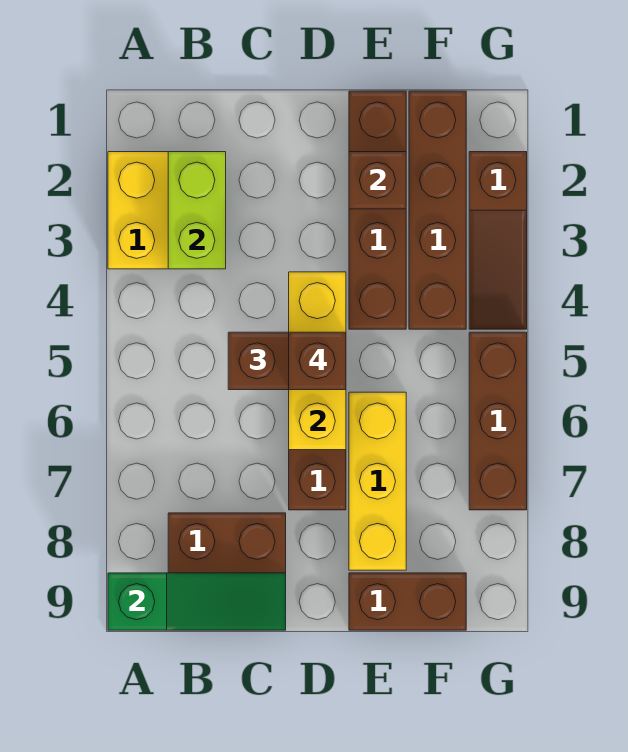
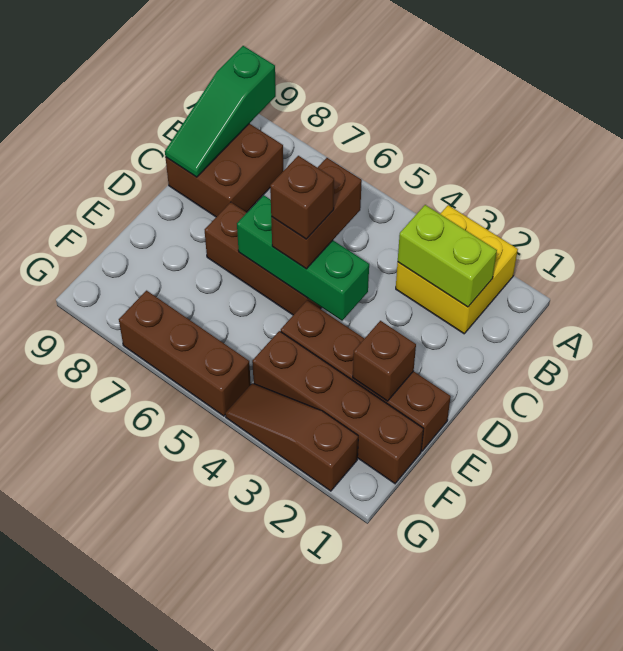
yellow 1x3 brick [289,272,346,450] -> green 1x3 brick [237,195,369,321]
yellow 1x3 brick [349,392,406,570] -> none
brown 1x2 brick [349,573,466,630] -> none

